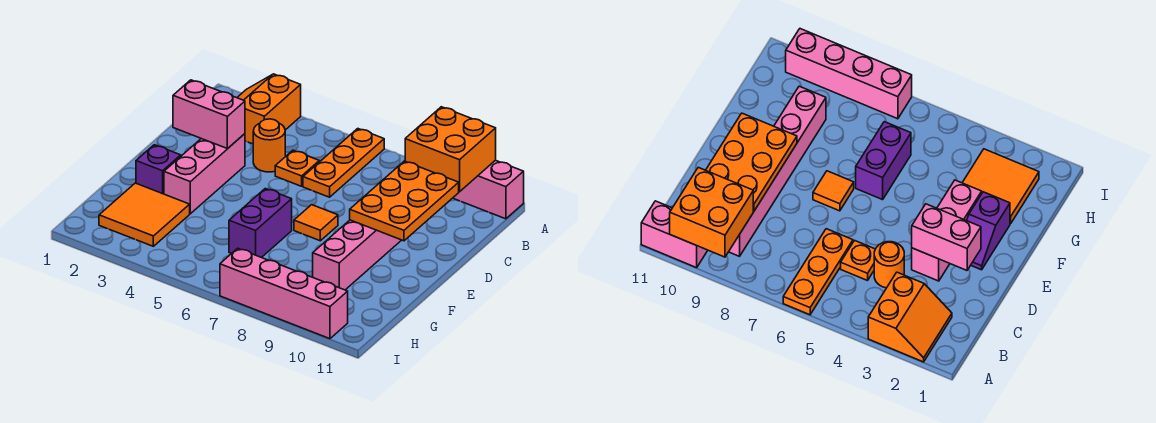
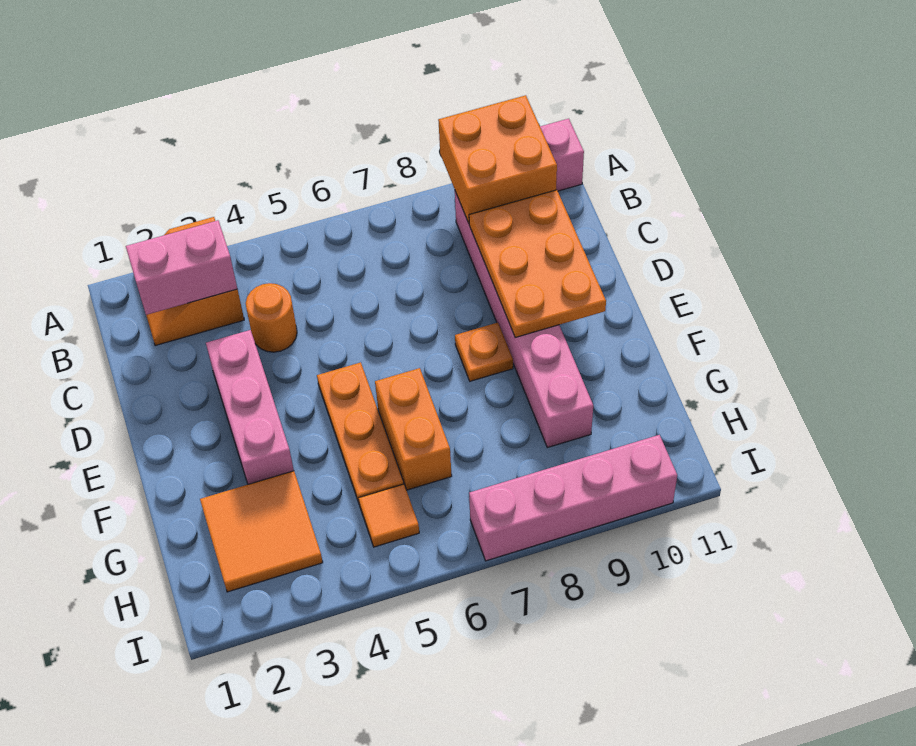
orange 1x3 plate [303,129,384,197] -> orange 1x3 plate moved to [317,362,404,502]
orange 1x1 plate [275,150,319,186] -> orange 1x1 plate moved to [455,323,513,381]
pink 1x2 brick [173,80,245,149] -> pink 1x2 brick moved to [126,220,237,315]
purple 1x2 slope [136,145,182,194] -> none
orange 1x1 tile [294,205,338,241] -> orange 1x1 tile moved to [359,484,419,547]
purple 1x2 brick [229,189,292,258] -> orange 1x2 brick [375,368,452,490]

